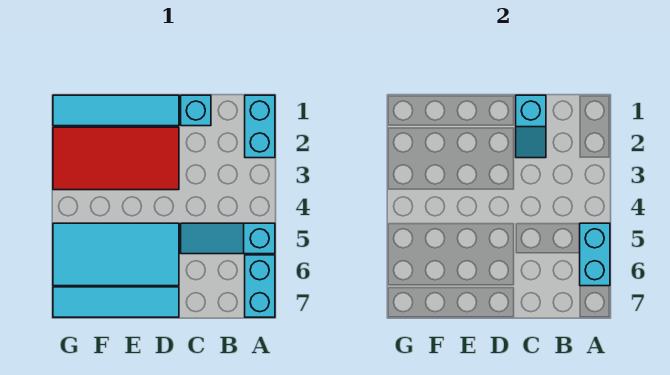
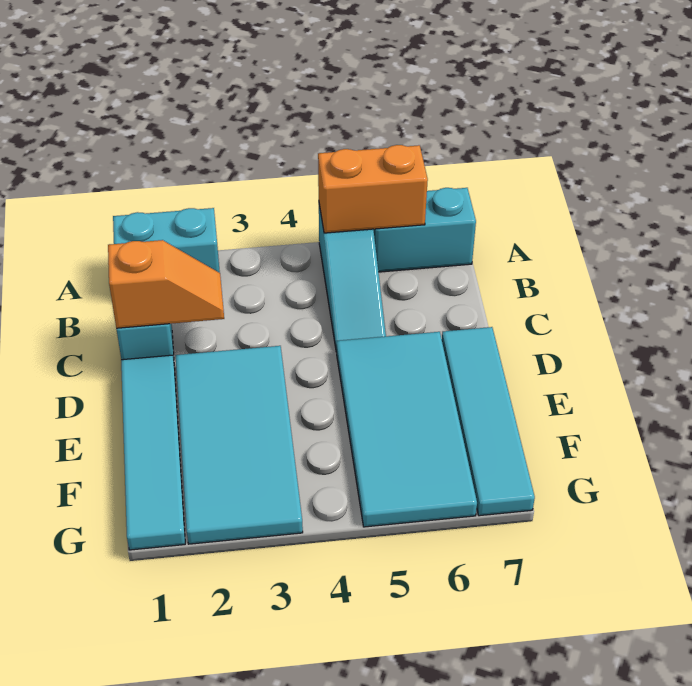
cyan 1x2 brick [580,223,610,286] -> orange 1x2 brick [318,145,428,233]
cyan 1x2 slope [516,95,546,158] -> orange 1x2 slope [108,240,224,328]
red 2x4 tile [53,127,179,190] -> cyan 2x4 tile [176,346,303,544]

